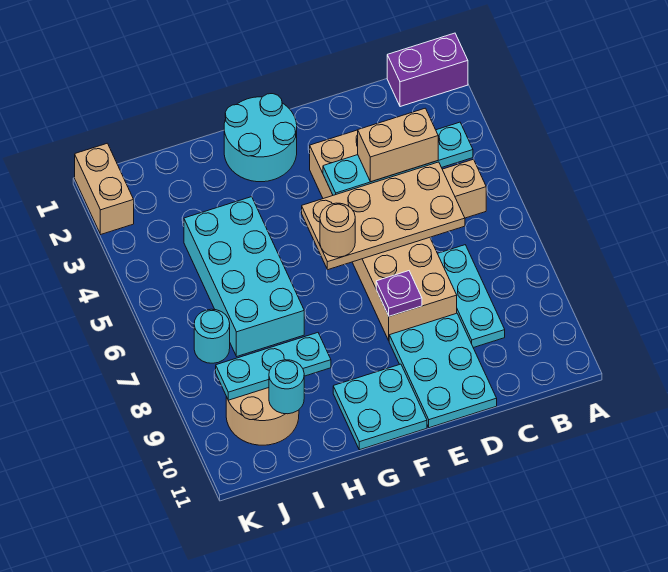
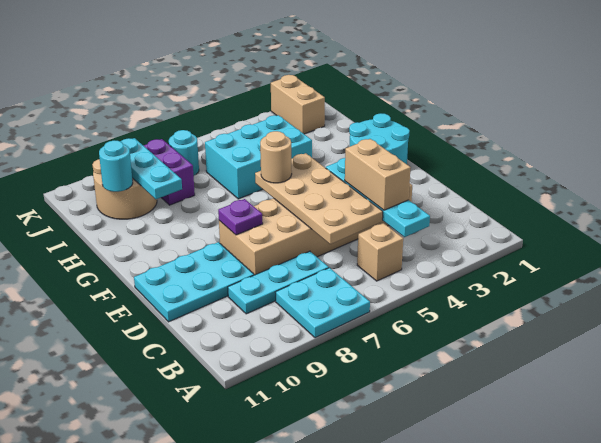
purple 1x2 brick [387,33,468,107] -> purple 1x2 brick moved to [143,139,195,205]
cyan 2x2 plate [333,364,427,450] -> cyan 2x2 plate moved to [275,268,370,338]
cyan 2x4 brick [184,197,304,356] -> cyan 2x3 brick [205,115,312,199]
tan 1x2 brick [75,143,134,234] -> tan 1x2 brick turned to [271,75,325,134]

